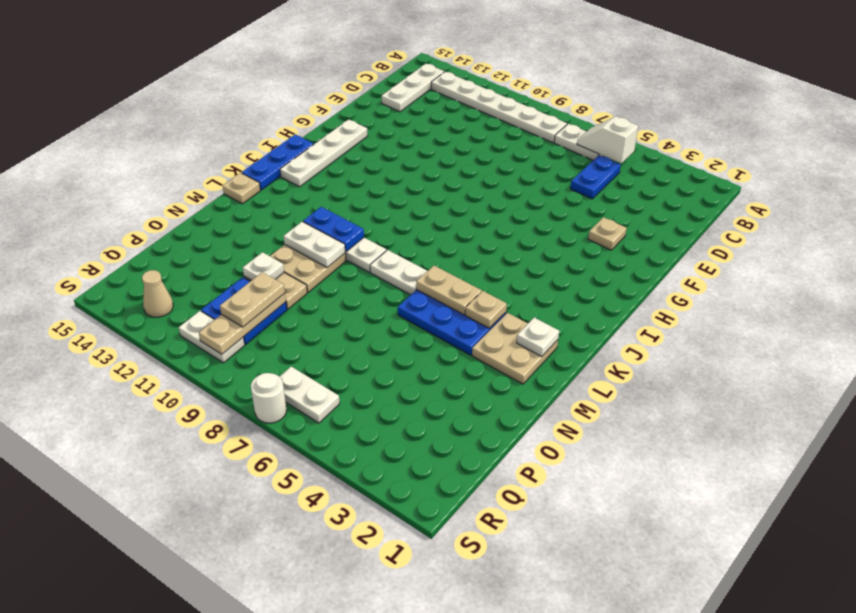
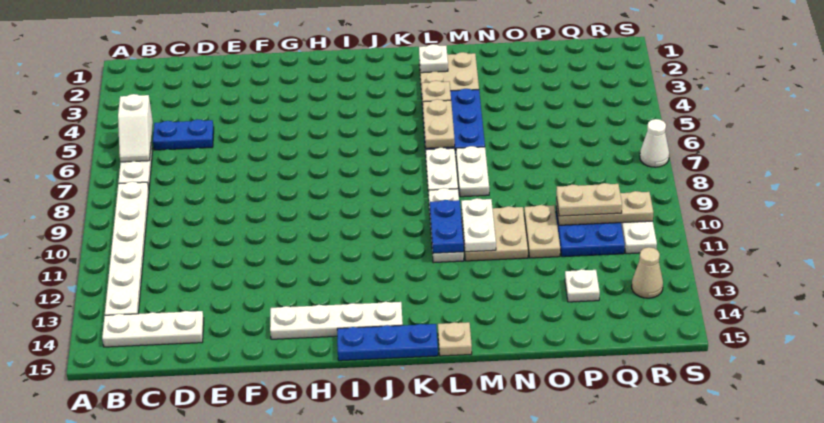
tan 1x1 plate [588,217,627,250] -> none
white 1x1 plate [243,252,284,280] -> white 1x1 plate moved to [565,269,600,302]
white 1x2 plate [279,367,340,423] -> white 1x2 plate moved to [456,146,489,197]
white 1x1 round brick [251,373,287,423] -> white 1x1 cone [640,119,669,167]

